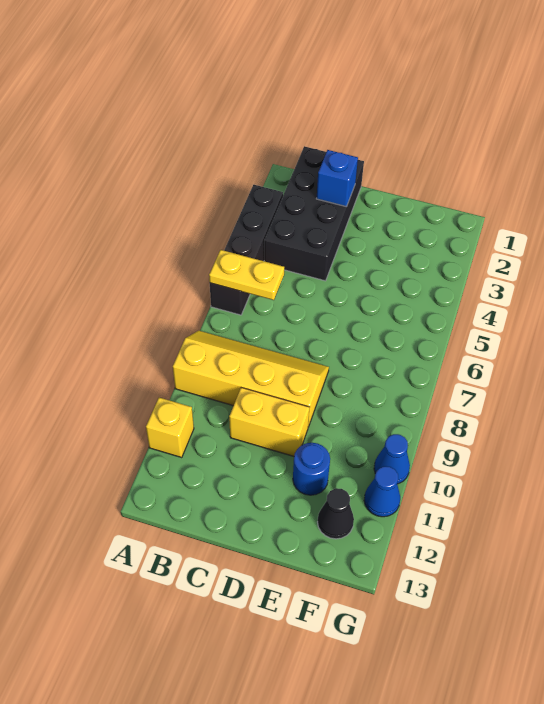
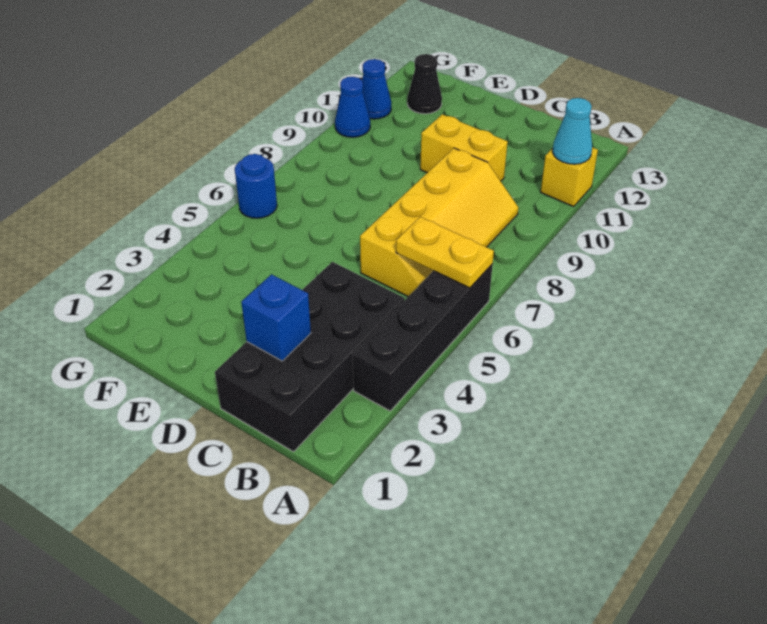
yellow 2x4 slope [173,331,329,427] -> yellow 2x4 slope turned to [360,148,518,296]
none -> cyan 1x1 cone [553,98,592,164]
blue 1x1 round brick [293,443,330,495] -> blue 1x1 round brick moved to [235,154,277,218]

